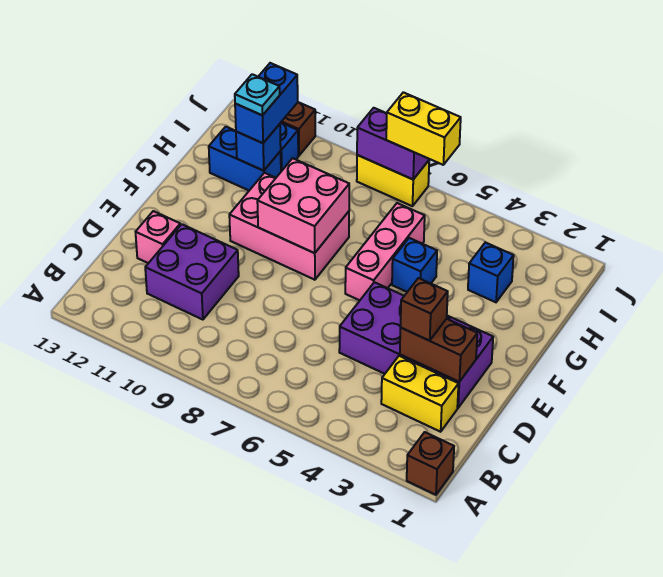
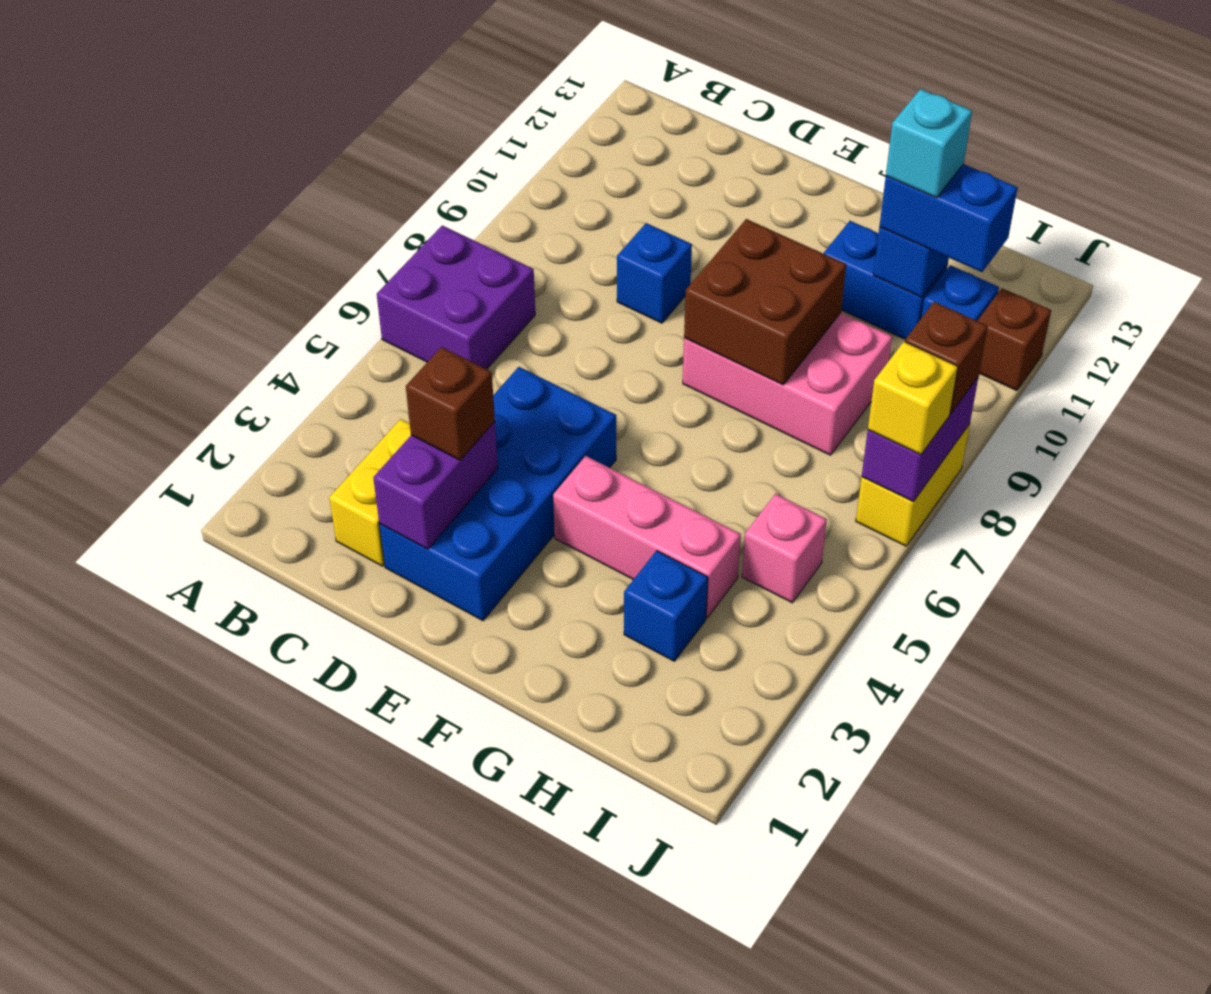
brown 1x1 brick [407,432,454,495] -> brown 1x1 brick moved to [905,302,988,413]
purple 2x2 brick [145,224,239,320] -> purple 2x2 brick moved to [377,225,535,369]
purple 2x4 brick [339,282,493,408] -> blue 2x4 brick [379,367,616,621]
brown 1x2 brick [400,319,477,382] -> purple 1x2 brick [373,422,498,549]
pink 1x1 brick [136,211,180,263] -> pink 1x1 brick moved to [742,494,827,603]
pink 1x3 brick [345,203,425,300] -> pink 1x3 brick moved to [553,456,741,618]
pink 2x3 brick [229,173,349,280] -> pink 2x3 brick turned to [683,313,892,455]
pink 2x2 brick [257,158,349,253] -> brown 2x2 brick [684,219,846,385]
blue 1x1 brick [392,238,437,292] -> blue 1x1 brick moved to [617,223,692,323]
blue 1x2 brick [209,127,281,190] -> blue 1x2 brick turned to [823,221,948,339]
cyan 1x1 plate [235,74,280,115] -> cyan 1x1 brick [886,89,972,198]
yellow 1x2 brick [386,92,461,165] -> yellow 1x1 brick [868,342,958,455]

